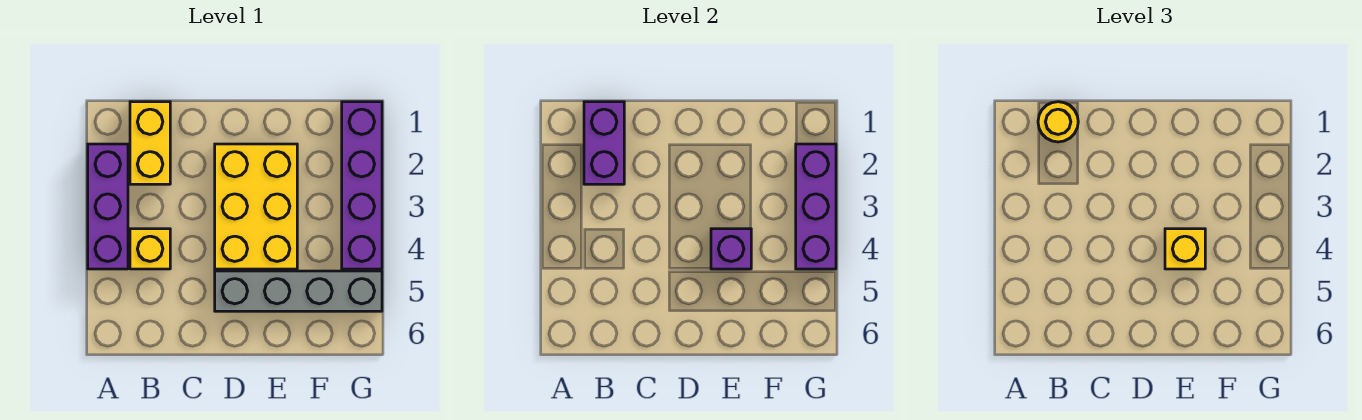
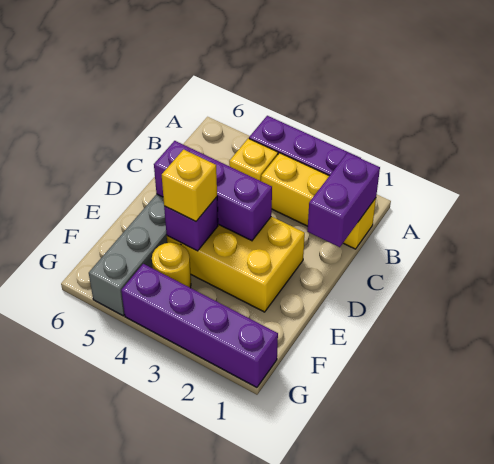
yellow 1x2 brick [130,102,170,184] -> yellow 1x3 brick [261,153,376,249]
purple 1x2 brick [584,102,624,184] -> purple 1x2 brick turned to [307,153,380,247]
yellow 1x1 round brick [1038,102,1078,142] -> yellow 1x1 round brick moved to [152,243,191,288]
purple 1x3 brick [796,144,836,269] -> purple 1x3 brick moved to [154,141,272,241]

